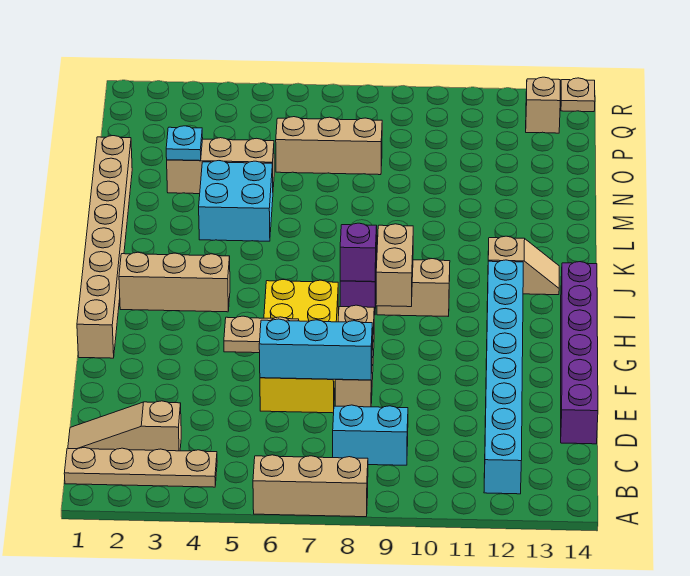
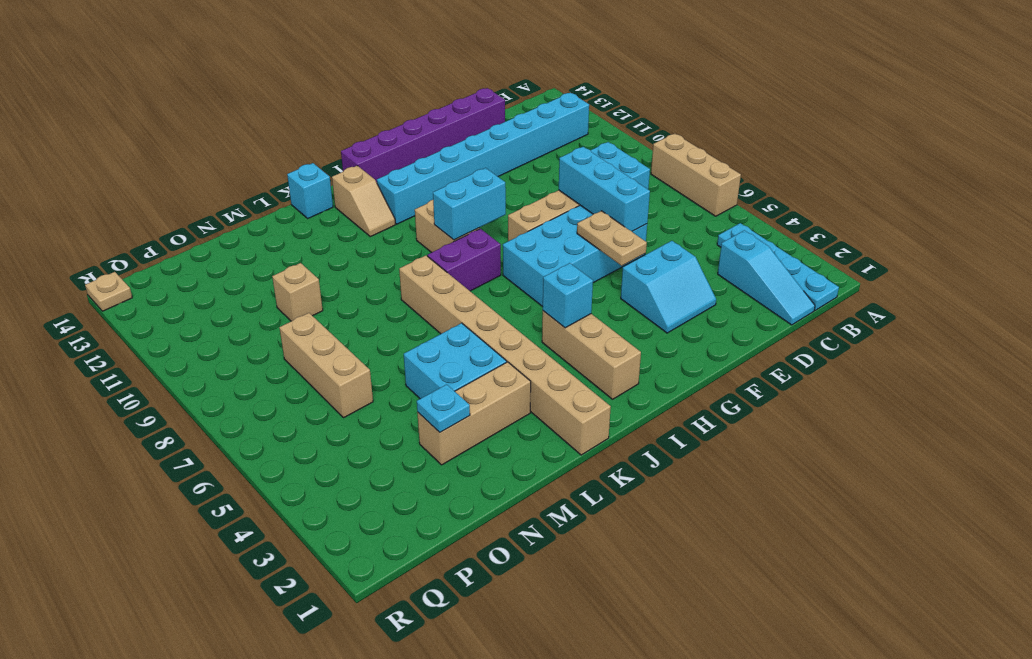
tan 1x4 plate [64,447,217,487] -> cyan 1x4 plate [717,223,839,310]
tan 1x3 slope [68,401,181,451] -> cyan 1x3 slope [718,230,815,325]
none -> cyan 2x2 slope [621,241,716,333]
yellow 2x4 brick [260,280,338,413] -> cyan 2x4 brick [503,205,647,307]
tan 1x8 brick [77,136,132,358] -> tan 1x8 brick turned to [399,255,611,455]
tan 1x2 brick [376,224,413,307] -> cyan 1x2 brick [433,168,506,240]
none -> cyan 1x1 brick [543,263,593,328]
purple 1x1 brick [340,223,377,282] -> none
tan 1x2 slope [488,236,559,295] -> tan 1x2 slope turned to [332,166,396,237]
none -> cyan 1x1 brick [287,163,333,218]
tan 1x3 brick [167,138,274,194] -> tan 1x3 brick turned to [417,362,531,465]
tan 1x1 brick [526,77,560,133] -> tan 1x1 brick moved to [272,263,323,321]

